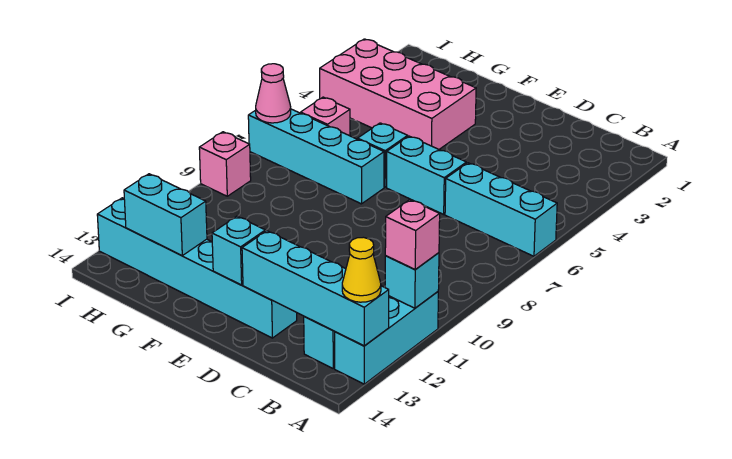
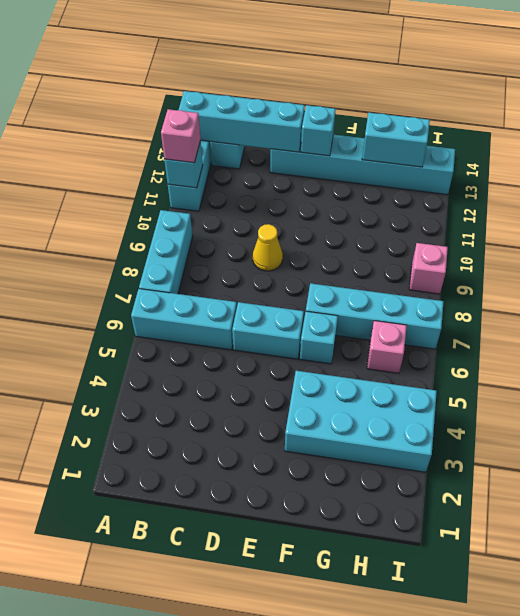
none -> cyan 1x3 brick [139,210,193,294]
yellow 1x1 cone [342,237,381,302] -> yellow 1x1 cone moved to [253,224,283,271]
pink 2x4 brick [320,39,476,149] -> cyan 2x4 brick [285,371,437,472]
pink 1x1 cone [256,64,291,123] -> none

